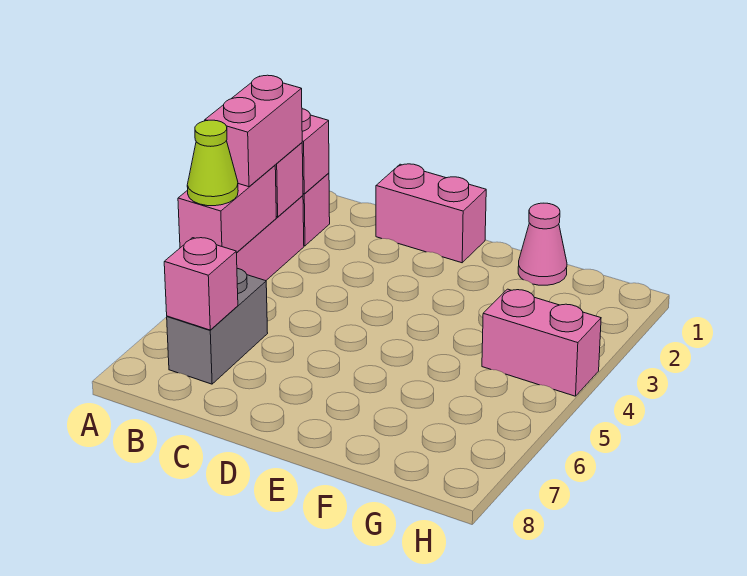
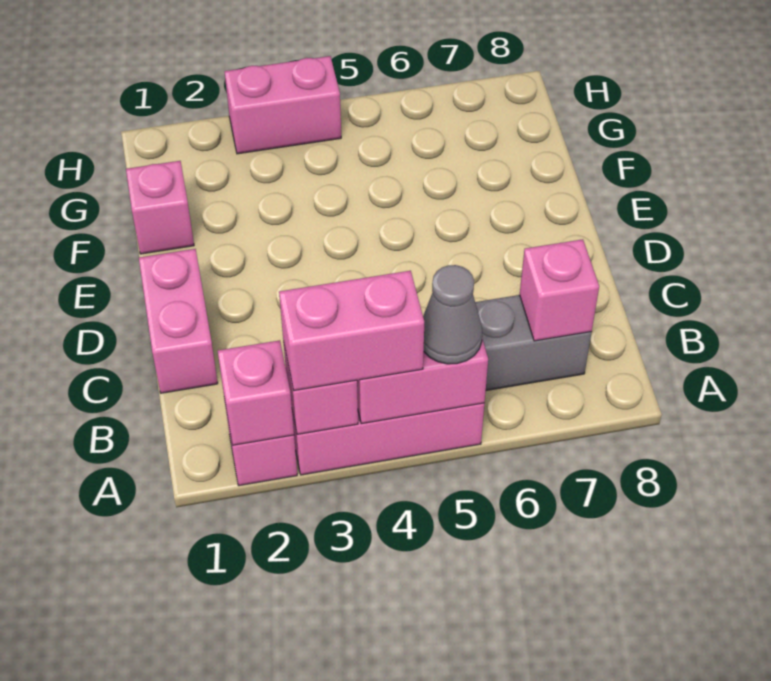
lime 1x1 cone [187,120,238,206] -> grey 1x1 cone [423,265,482,364]
pink 1x1 cone [518,203,567,285] -> pink 1x1 brick [126,161,194,254]
pink 1x2 brick [482,289,601,396] -> pink 1x2 brick turned to [224,56,341,154]

